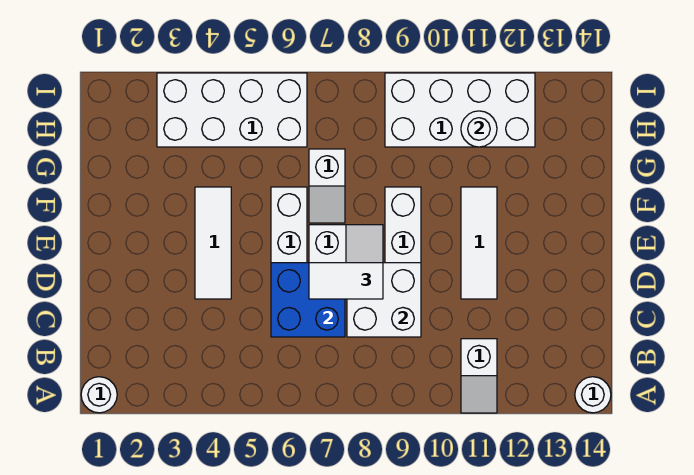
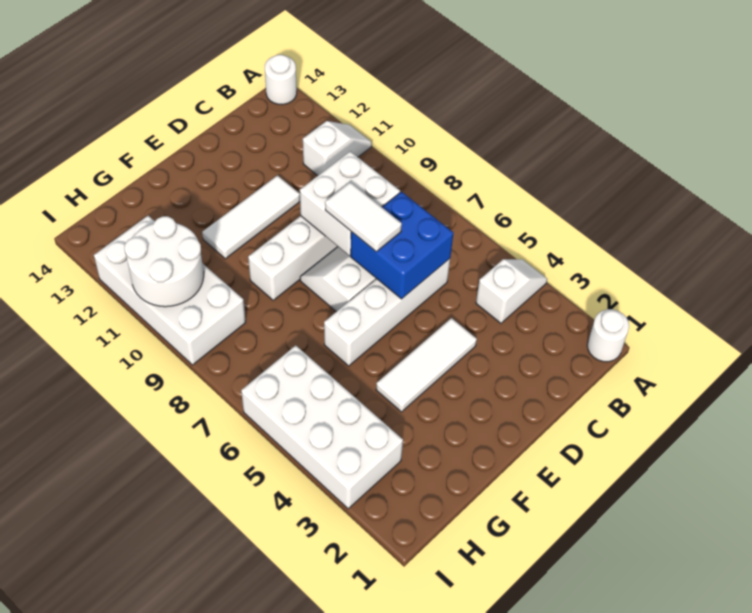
white 1x2 slope [309,149,345,223] -> white 1x2 slope moved to [476,259,547,323]
white 1x1 round brick [461,111,497,147] -> white 2x2 round brick [124,216,204,307]

